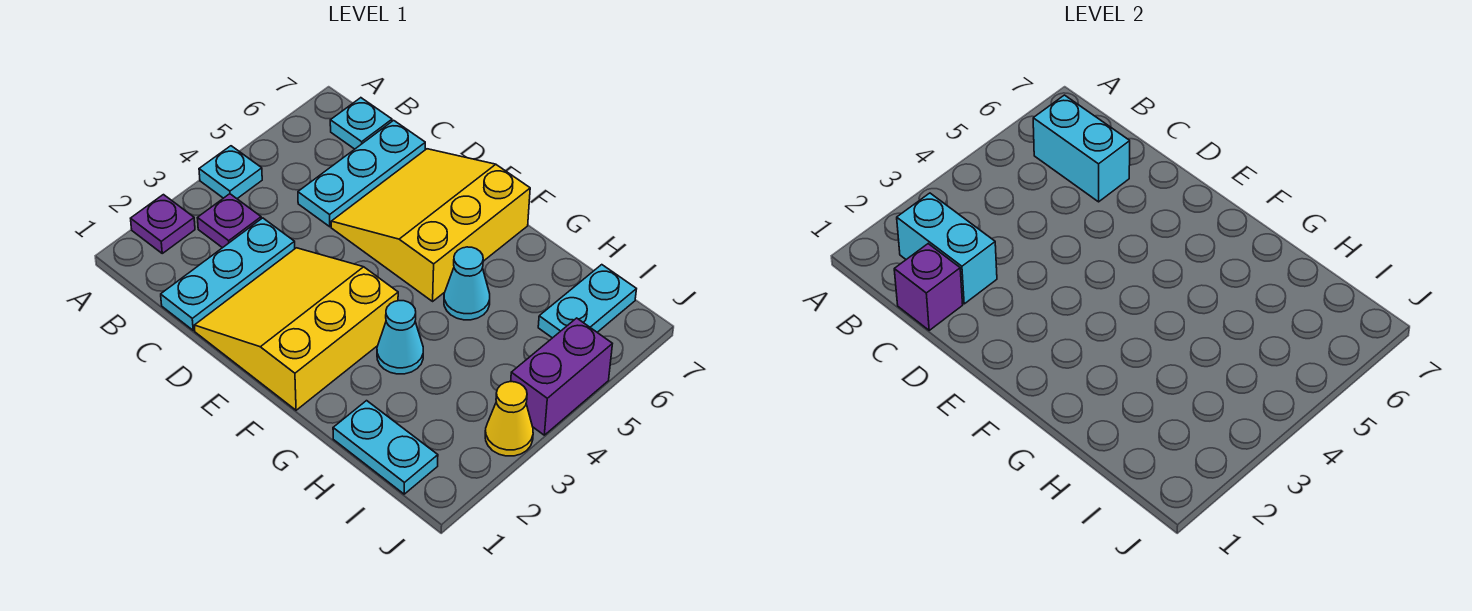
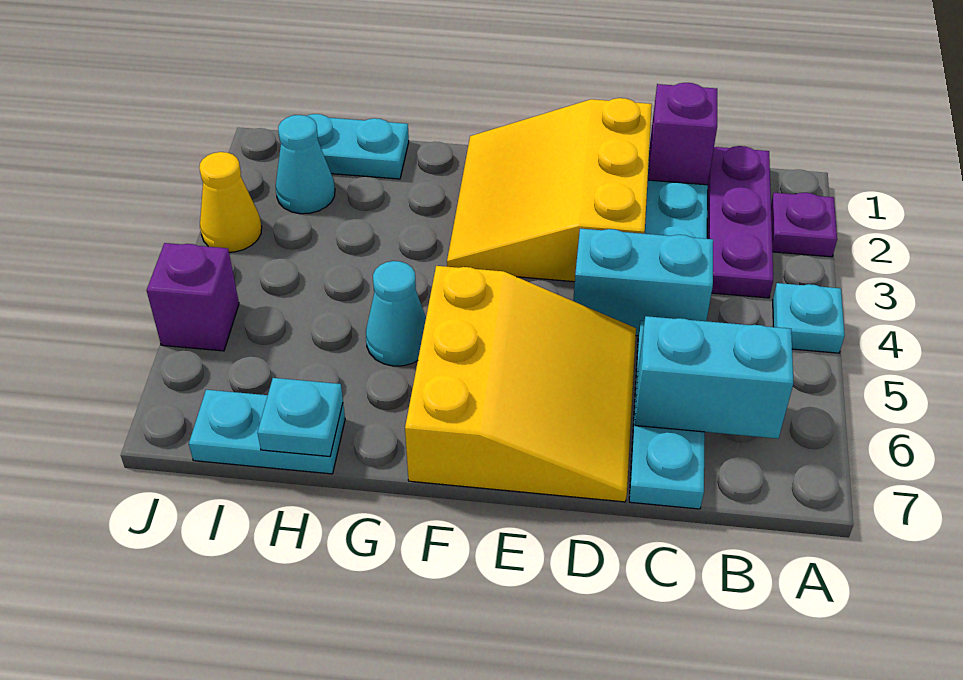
cyan 1x2 brick [897,193,997,304] -> cyan 1x2 brick moved to [573,229,713,336]
purple 1x1 plate [198,194,261,248] -> purple 1x3 plate [707,146,773,298]
cyan 1x1 plate [330,98,392,149] -> cyan 1x1 plate moved to [257,378,343,457]
yellow 3x3 slope [194,248,398,410] -> yellow 3x3 slope turned to [447,98,652,282]
cyan 1x1 cone [377,301,423,374] -> cyan 1x1 cone moved to [276,115,335,214]
cyan 1x2 plate [538,265,636,338] -> cyan 1x2 plate turned to [189,390,345,474]
purple 1x2 brick [511,318,612,435] -> purple 1x1 brick [147,243,239,351]

